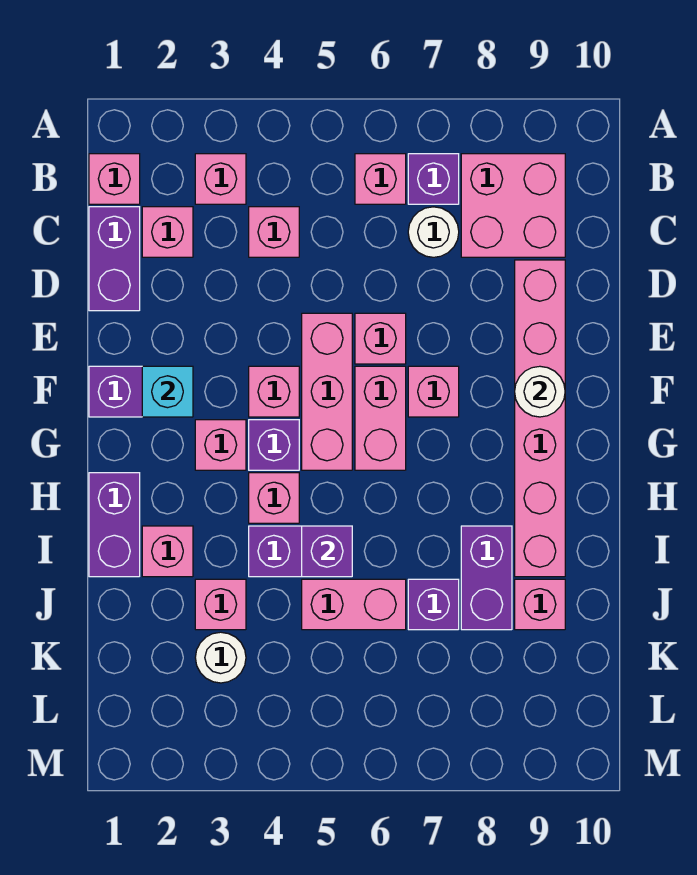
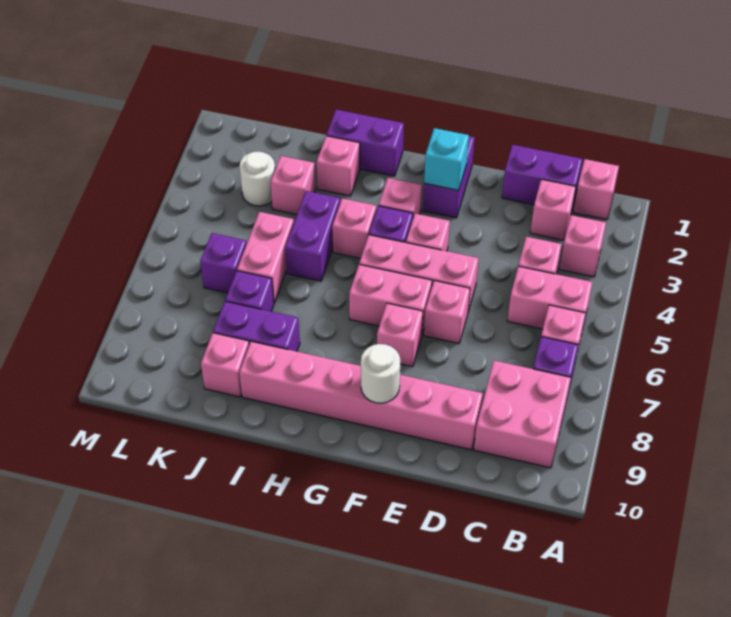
none -> pink 1x2 brick [507,266,593,329]
white 1x1 round brick [408,207,459,257] -> none
purple 1x1 brick [302,526,352,577] -> purple 1x1 brick moved to [200,233,247,293]

